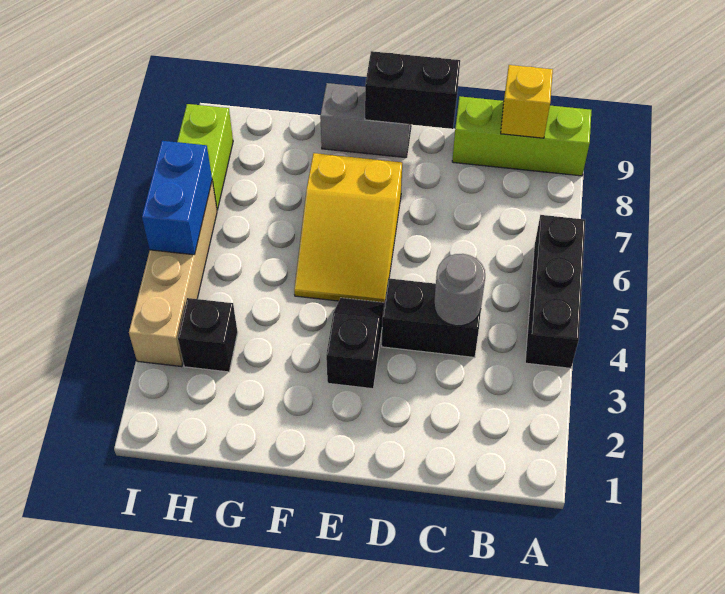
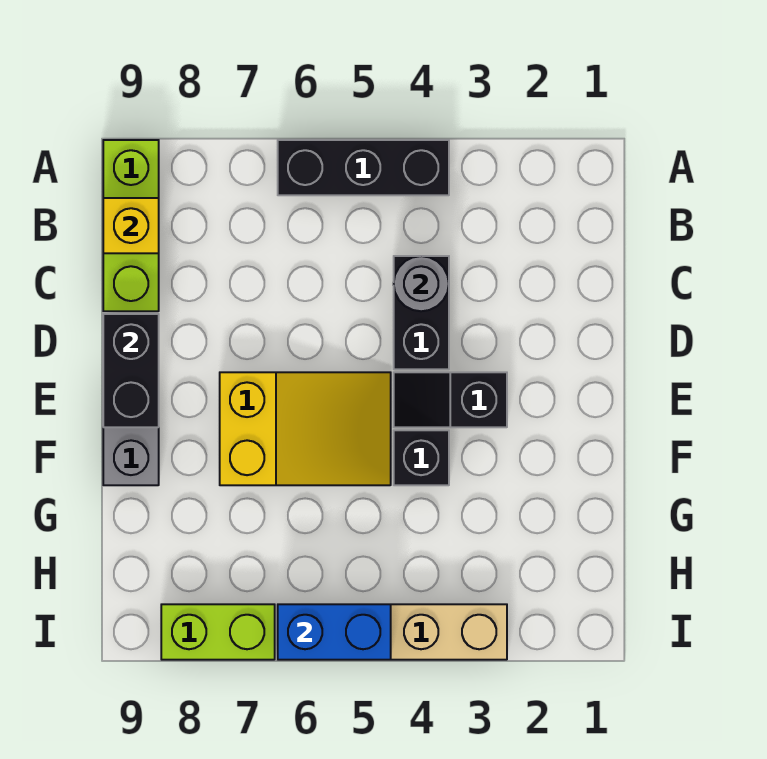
black 1x1 brick [178,298,238,372] -> black 1x1 brick moved to [394,430,449,485]

